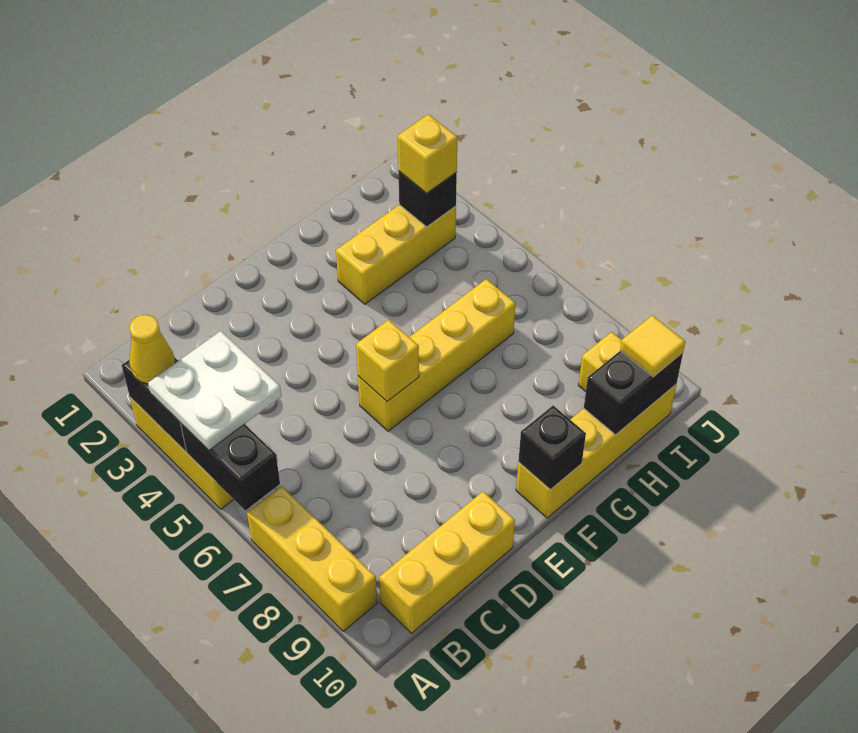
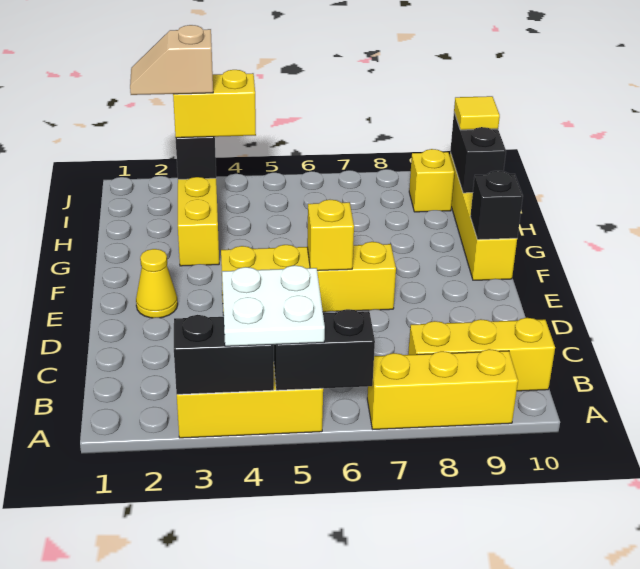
yellow 1x1 cone [129,315,175,384] -> yellow 1x1 cone moved to [136,249,178,318]
yellow 1x3 brick [379,491,515,633] -> yellow 1x3 brick turned to [408,318,555,391]
yellow 1x4 brick [358,279,516,431] -> yellow 1x4 brick turned to [221,242,396,315]
none -> tan 1x2 slope [130,25,213,95]
yellow 1x1 brick [398,114,457,193] -> yellow 1x2 brick [173,70,256,138]

